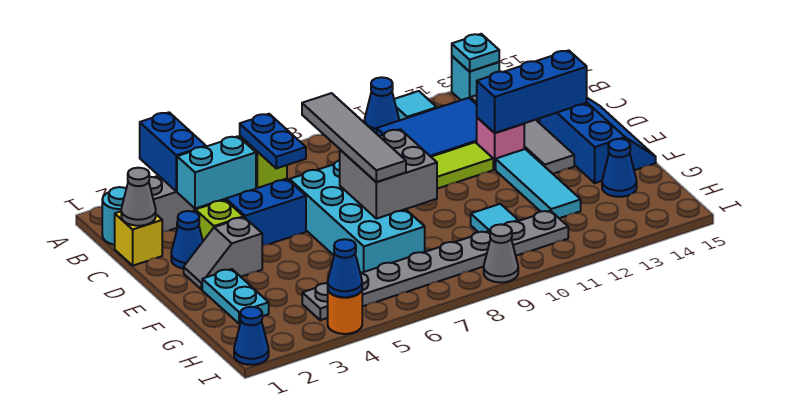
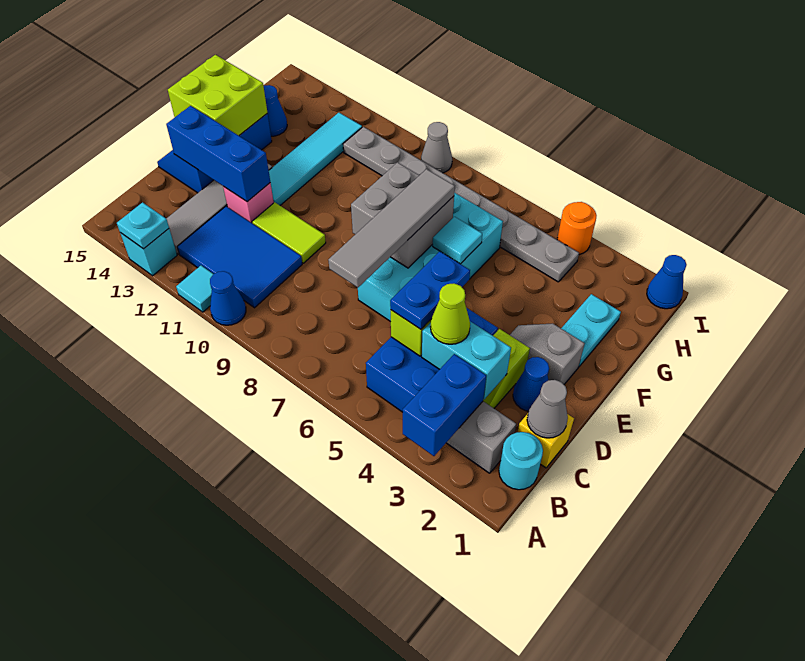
none -> lime 1x1 cone [431,283,470,344]
grey 1x2 slope [184,217,262,290] -> grey 1x2 slope turned to [510,323,585,384]
cyan 1x3 tile [496,149,581,218] -> cyan 1x4 tile [269,113,362,205]
none -> lime 2x2 brick [168,55,267,136]
cyan 1x1 tile [471,204,518,232] -> cyan 1x1 tile moved to [433,217,482,264]
blue 1x1 cone [328,239,362,297] -> none

